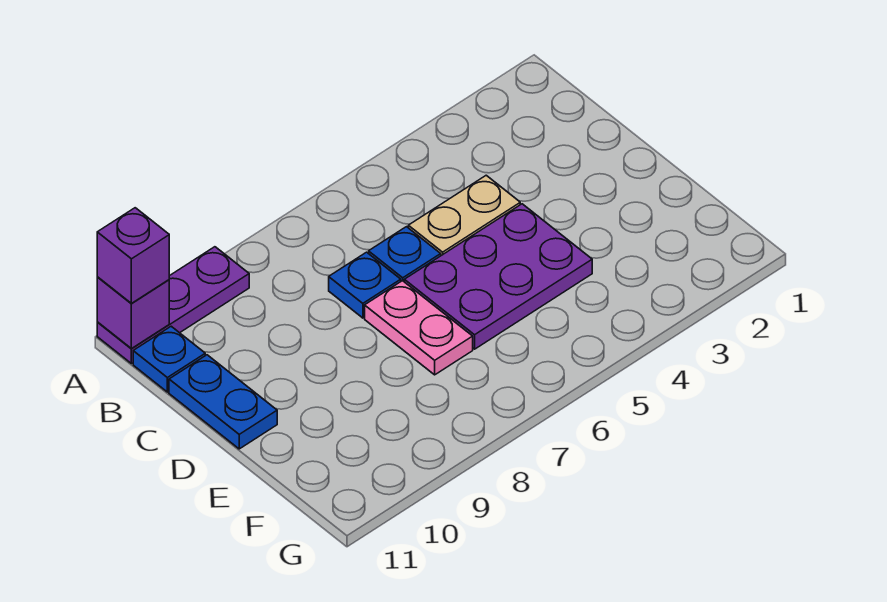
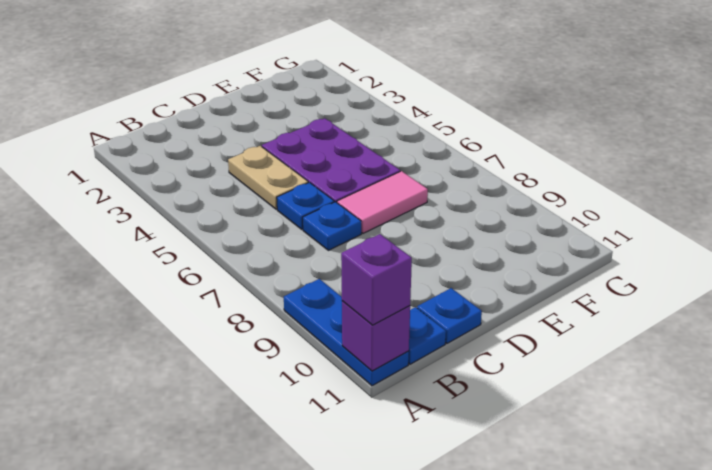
purple 1x3 plate [97,247,249,364] -> blue 1x3 plate [284,279,409,386]
blue 1x2 plate [169,355,277,449] -> blue 1x1 plate [417,288,482,343]
pink 1x2 plate [365,281,473,375] -> pink 1x2 tile [337,171,428,233]

